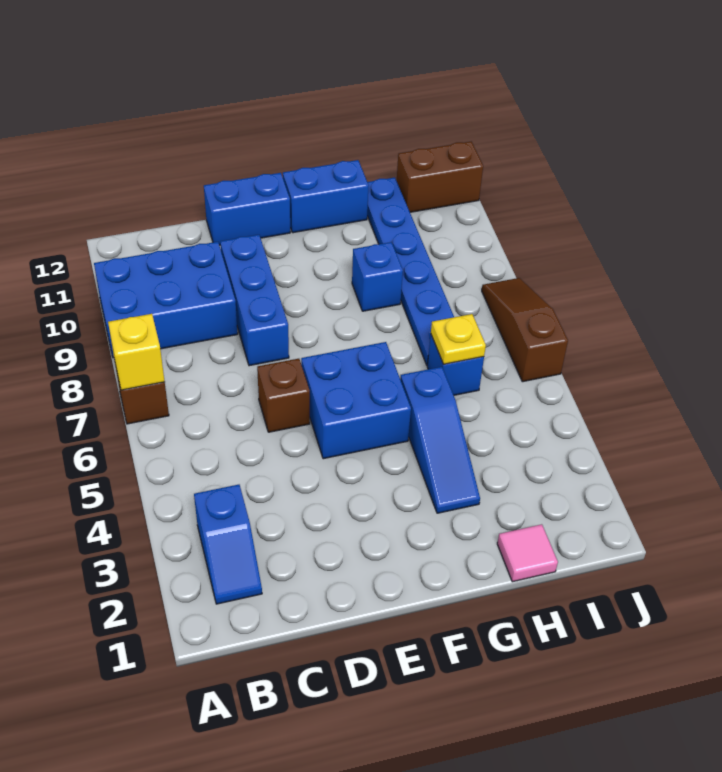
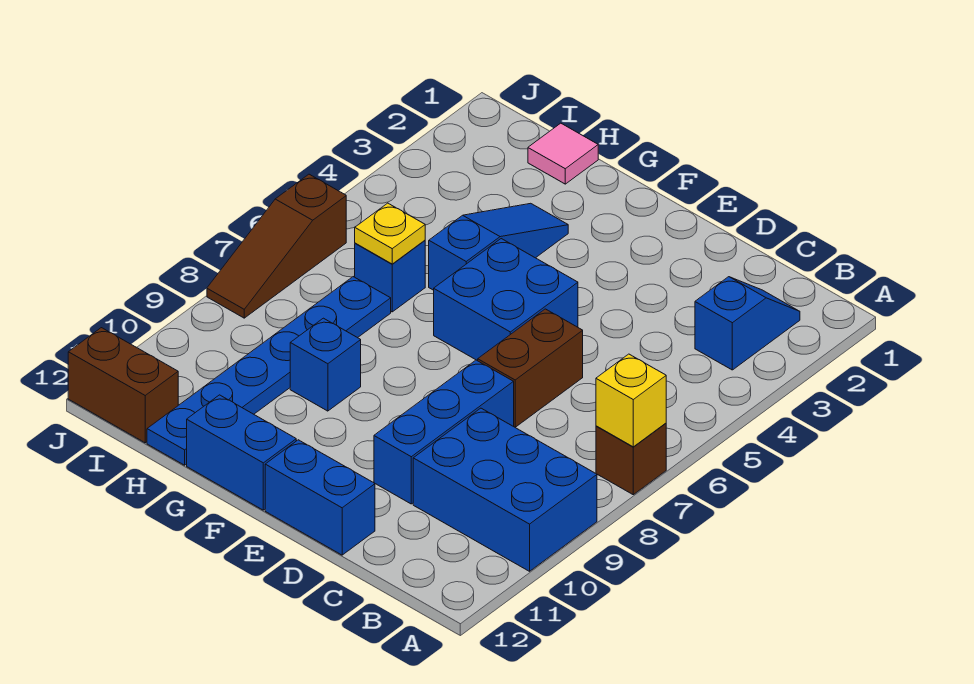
brown 1x1 brick [257,359,310,432] -> brown 1x2 brick [478,309,583,427]

